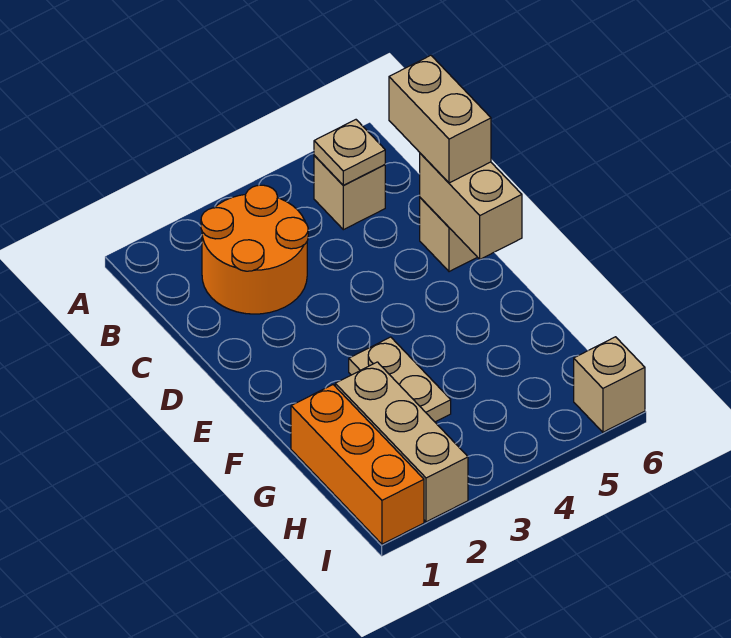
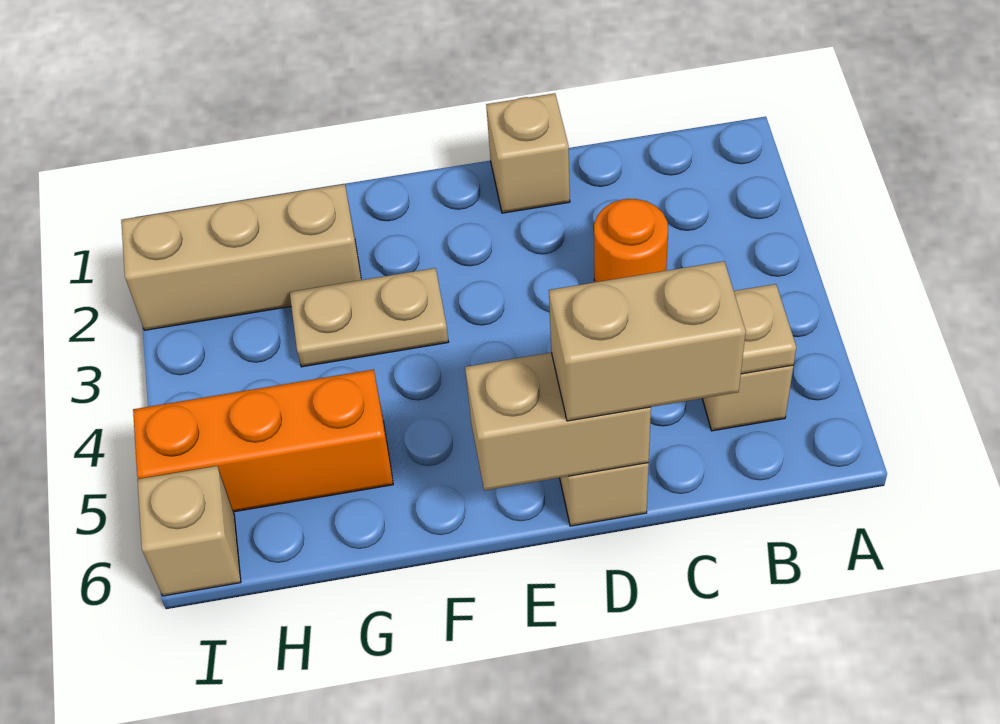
orange 2x2 round brick [201,185,308,314] -> orange 1x1 round brick [594,199,668,282]
none -> tan 1x1 brick [486,93,570,213]
orange 1x3 brick [291,385,424,544] -> orange 1x3 brick moved to [133,369,393,512]

